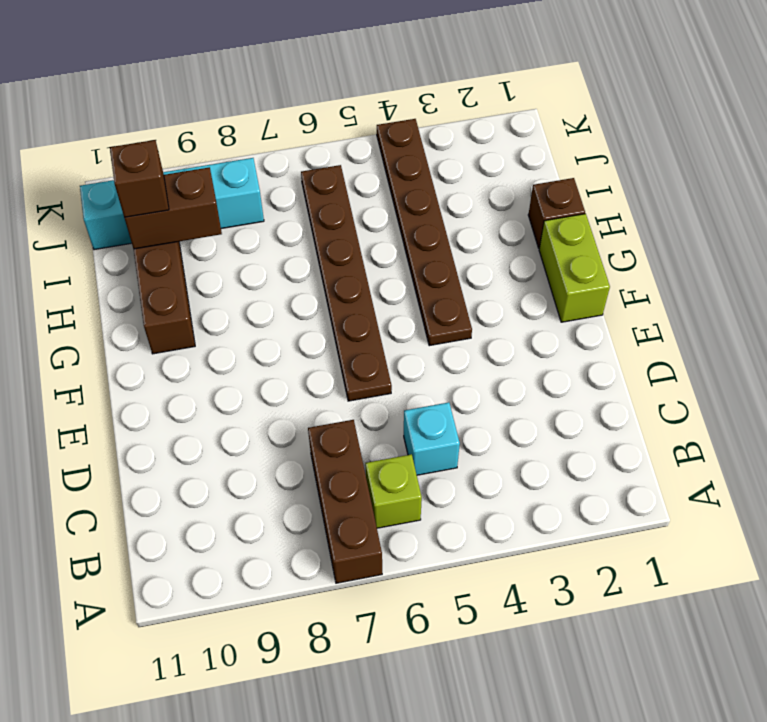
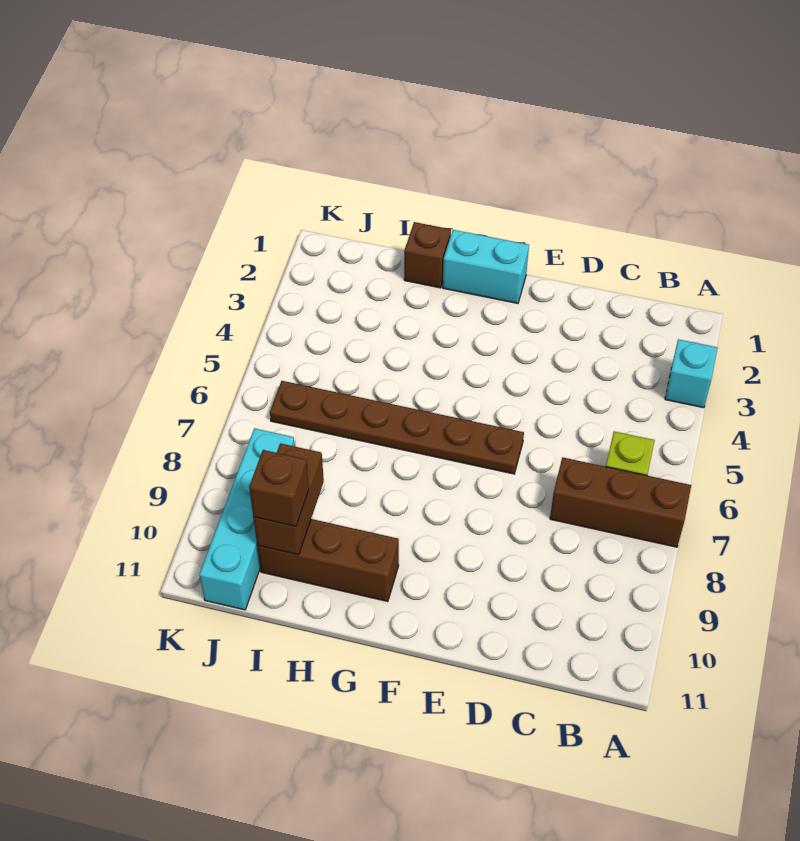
cyan 1x1 brick [404,402,460,475] -> cyan 1x1 brick moved to [665,339,717,408]
lime 1x2 brick [539,214,610,322] -> cyan 1x2 brick [443,230,529,303]
brown 1x6 plate [377,119,472,346] -> none

